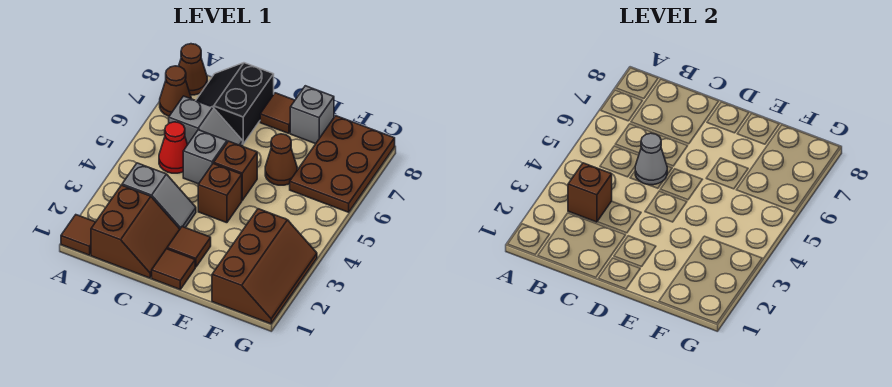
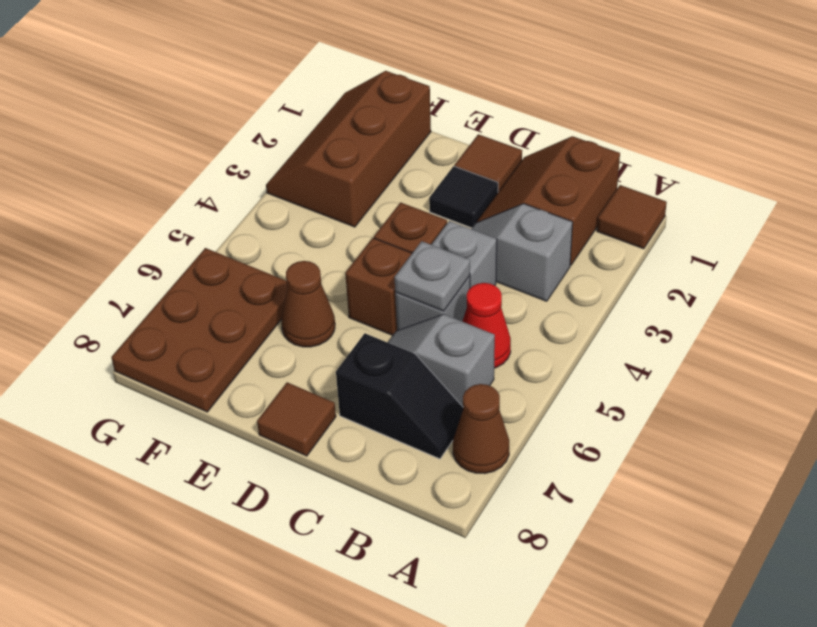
brown 1x1 cone [179,44,207,95] -> none
brown 1x1 brick [568,163,612,222] -> none
black 2x2 slope [196,63,274,144] -> black 1x2 slope [336,333,463,459]
grey 1x1 cone [635,133,667,185] -> grey 1x1 plate [395,241,470,311]
brown 1x1 tile [167,227,211,267] -> black 1x1 tile [429,166,498,228]
grey 1x1 brick [290,86,334,144] -> grey 1x1 brick moved to [431,221,497,288]

